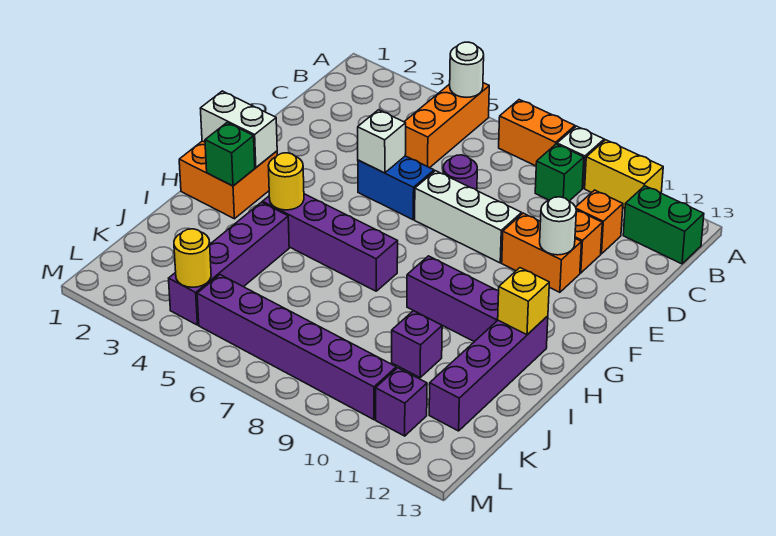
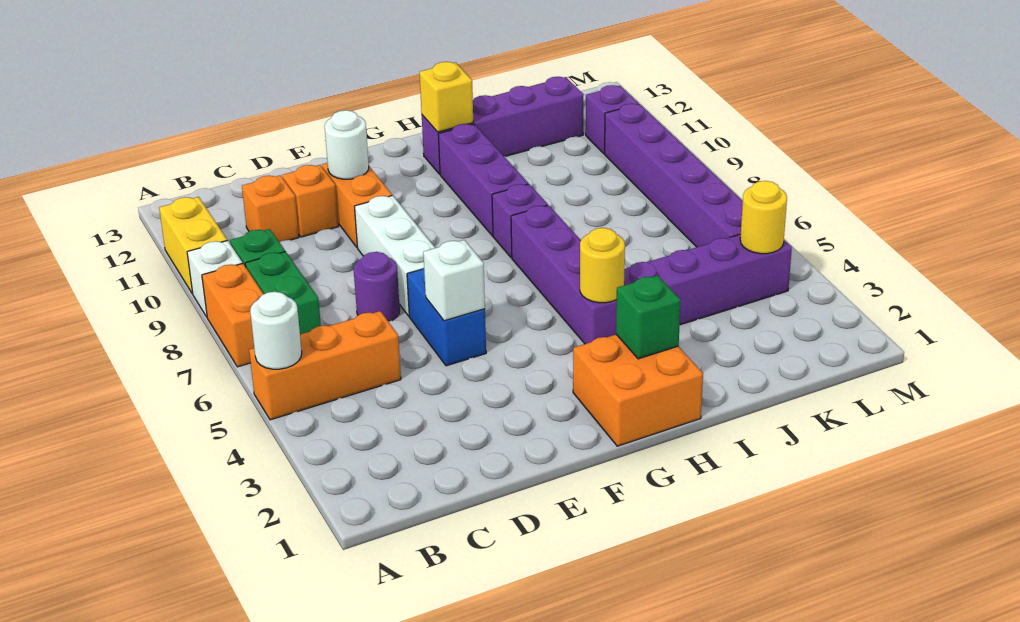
green 1x2 brick [623,186,704,264] -> green 1x2 brick moved to [245,252,321,334]
white 1x2 brick [200,91,277,168] -> none
purple 1x1 brick [392,311,442,377] -> purple 1x1 brick moved to [492,184,548,258]

